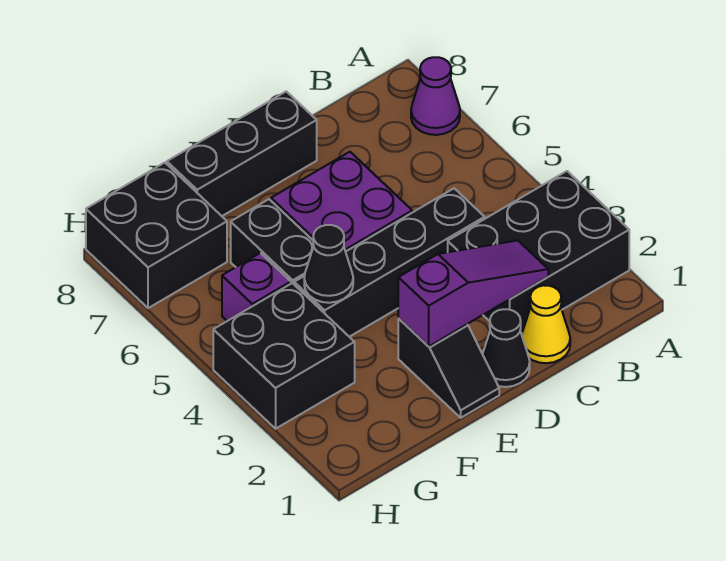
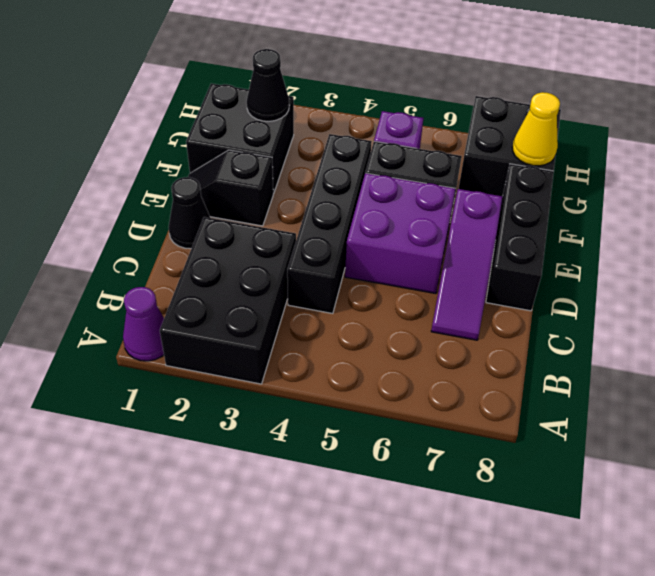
purple 1x1 cone [411,57,460,135] -> purple 1x1 cone moved to [123,287,164,361]
yellow 1x1 cone [522,285,570,363] -> yellow 1x1 cone moved to [512,92,560,166]
purple 1x3 slope [398,240,548,346] -> purple 1x3 slope moved to [431,189,502,340]
black 1x1 cone [304,225,353,303] -> black 1x1 cone moved to [247,49,289,121]
black 2x2 brick [213,283,355,429] -> black 2x2 brick moved to [186,84,294,194]

